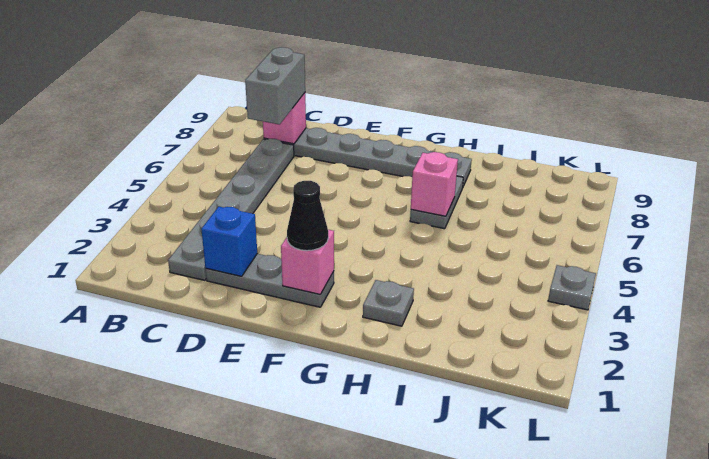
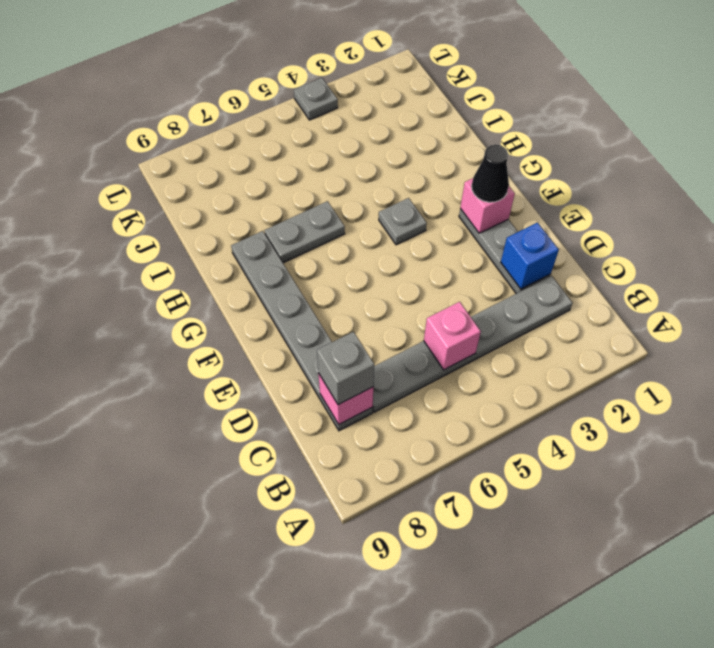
grey 1x2 brick [245,47,305,124] -> grey 1x1 brick [317,332,374,405]
grey 1x1 plate [363,280,414,326] -> grey 1x1 plate moved to [379,198,427,245]
pink 1x1 brick [411,152,458,216] -> pink 1x1 brick moved to [424,302,481,370]

